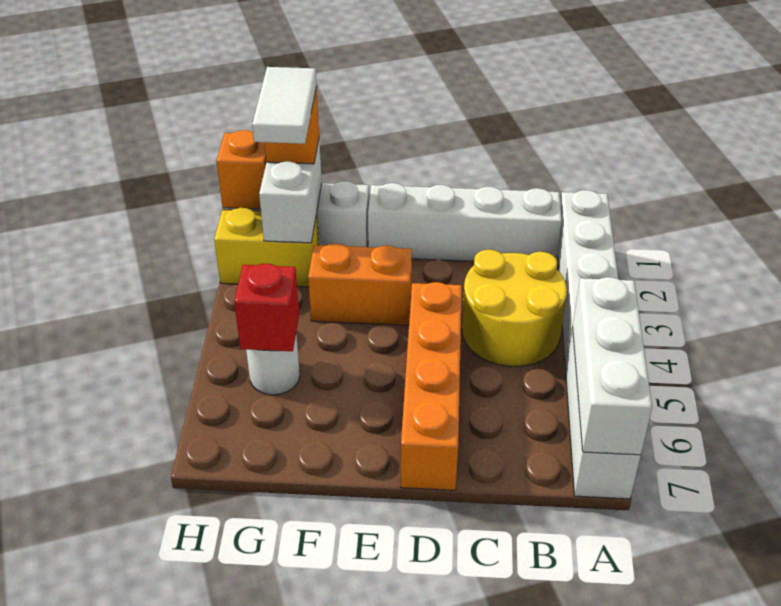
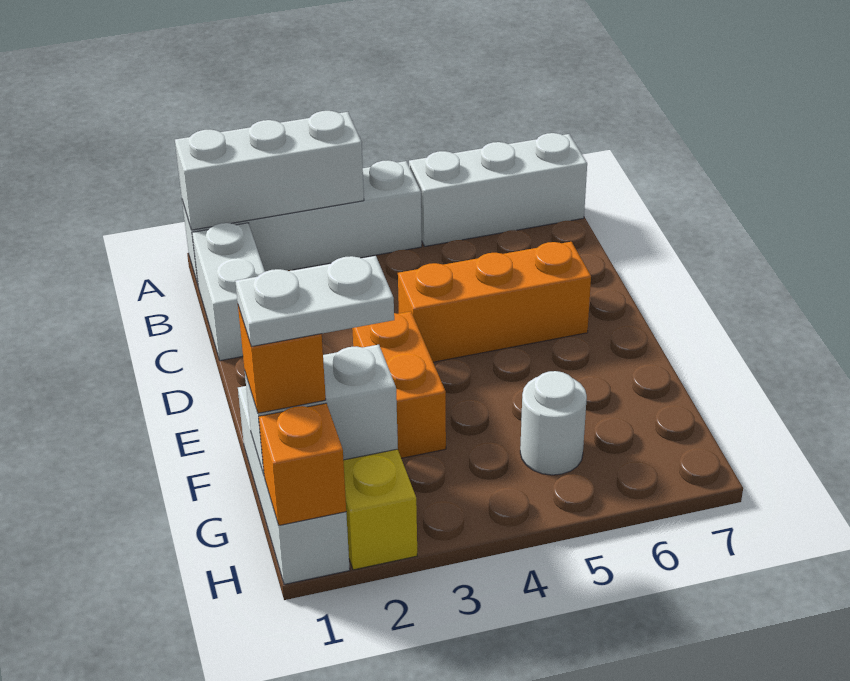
white 1x3 brick [573,277,652,455] -> white 1x3 brick moved to [175,111,364,230]
white 1x4 brick [368,183,562,261] -> white 1x2 brick [192,223,265,361]
yellow 2x2 round brick [462,250,567,367] -> none
orange 1x4 brick [401,282,462,490] -> orange 1x3 brick [398,242,591,362]
white 1x2 tile [252,67,317,144] -> white 1x2 plate [235,256,394,347]
red 1x1 brick [234,264,299,351] -> none

